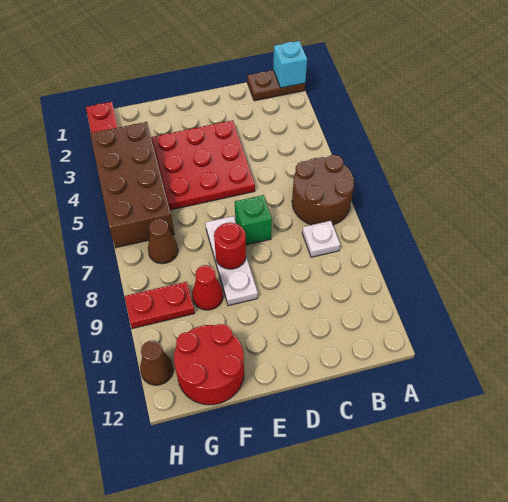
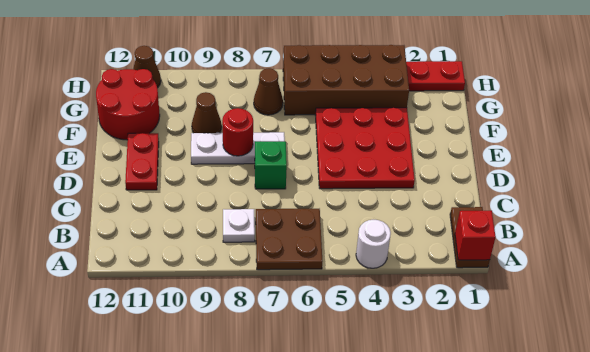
cyan 1x1 brick [273,41,307,88] -> red 1x1 brick [455,211,496,260]
none -> white 1x1 round brick [356,220,391,268]
brown 2x2 round brick [292,155,354,225] -> brown 2x2 plate [256,209,322,270]
red 1x1 cone [192,265,223,310] -> brown 1x1 cone [192,92,222,133]
red 1x2 plate [125,282,195,329] -> red 1x2 plate moved to [125,133,159,190]

